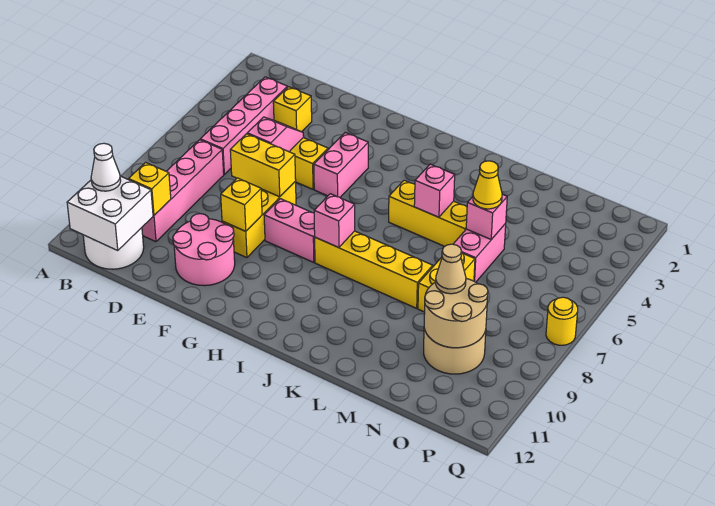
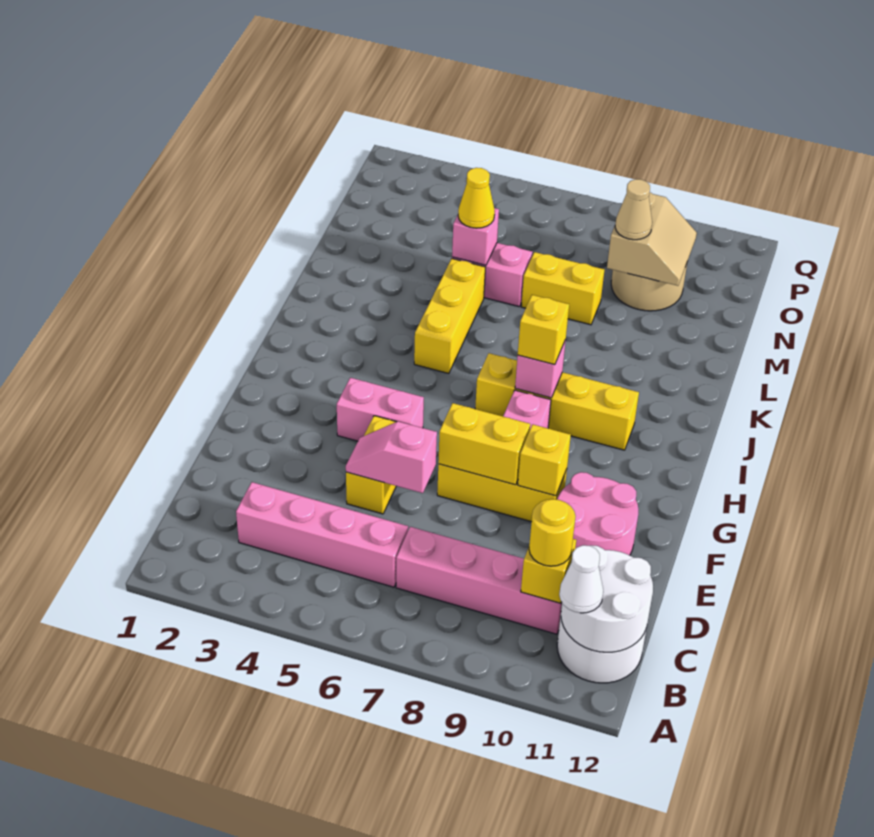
white 2x2 brick [67,176,153,250] -> white 2x2 round brick [561,545,653,652]
yellow 1x1 brick [273,87,312,132] -> yellow 1x1 brick moved to [518,295,569,365]
yellow 1x2 brick [230,134,296,197] -> yellow 1x2 brick turned to [438,403,530,485]
yellow 1x4 brick [315,231,433,308] -> yellow 1x4 brick turned to [475,353,639,450]
pink 1x1 brick [414,164,455,217] -> none
tan 2x2 round brick [424,279,488,348] -> tan 2x2 slope [607,193,697,286]
yellow 1x1 round brick [546,297,578,345] -> yellow 1x1 round brick moved to [529,499,576,566]

